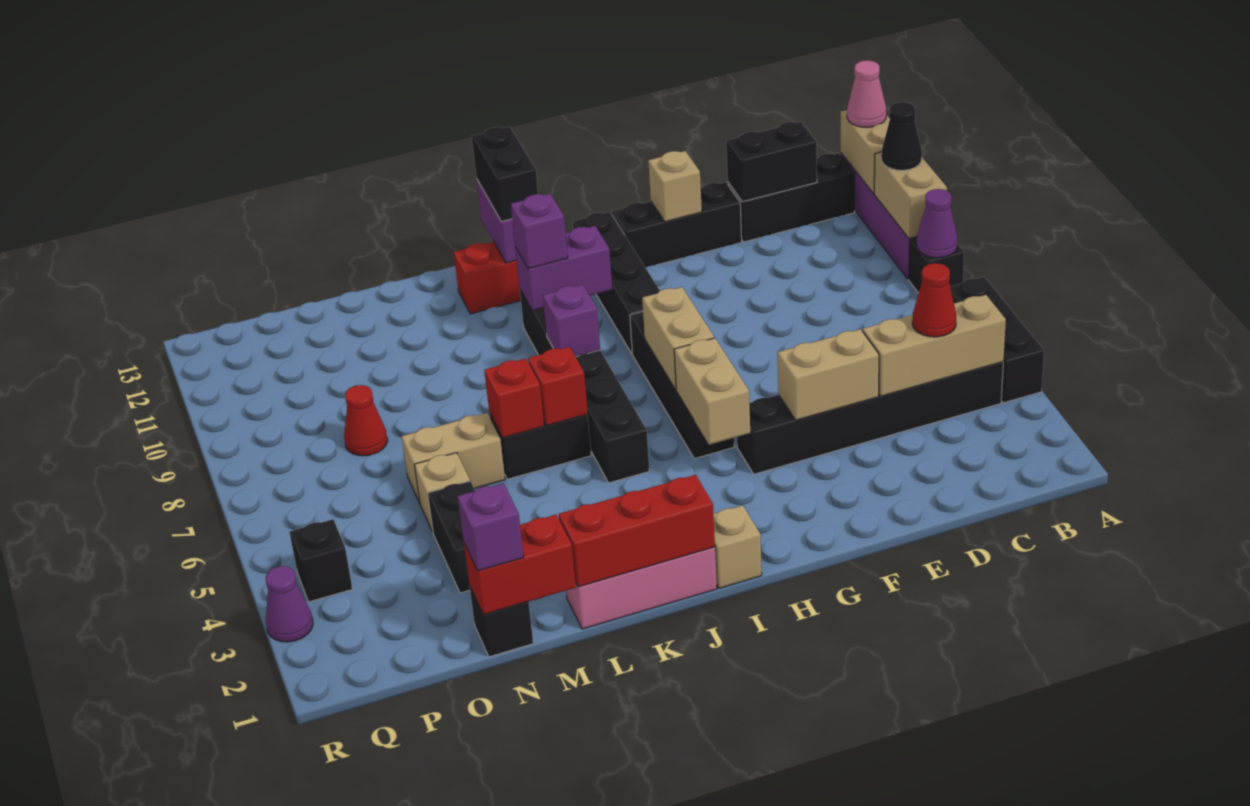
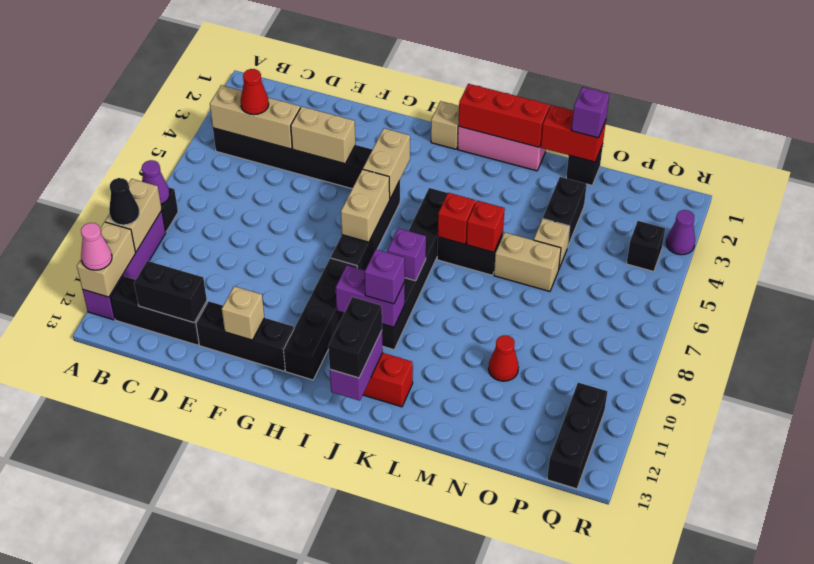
black 1x3 brick [950,277,1044,403] -> black 1x3 brick moved to [547,383,607,489]
red 1x1 cone [344,385,388,456] -> red 1x1 cone moved to [488,335,519,381]

